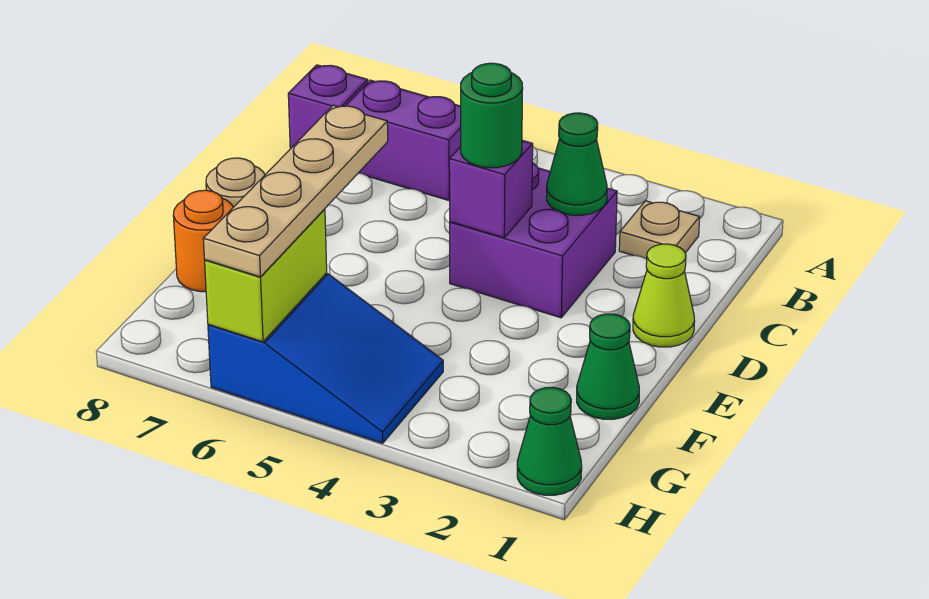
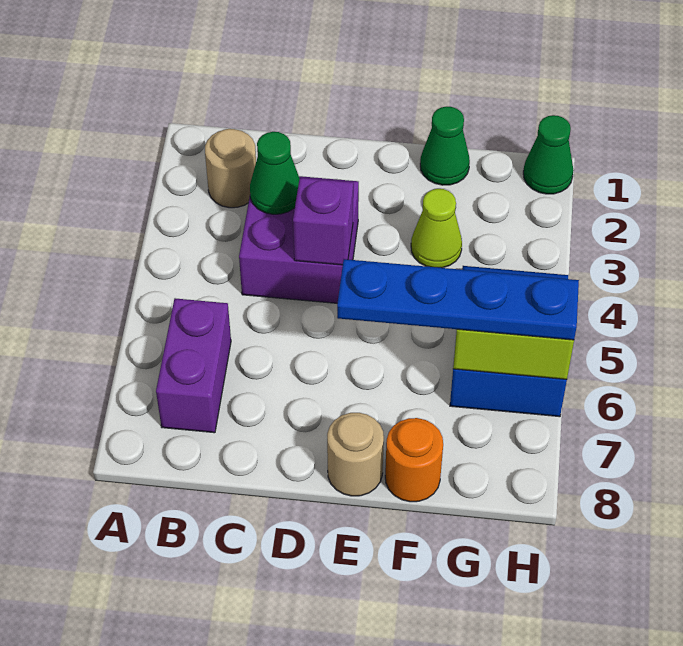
tan 1x1 plate [619,201,700,259] -> tan 1x1 round brick [205,129,256,208]
purple 1x1 brick [288,65,368,149] -> none
lime 1x1 cone [633,244,695,347] -> lime 1x1 cone moved to [411,189,462,268]
green 1x1 round brick [461,63,523,168] -> none
tan 1x4 plate [203,105,388,277] -> blue 1x4 plate [337,259,579,340]

